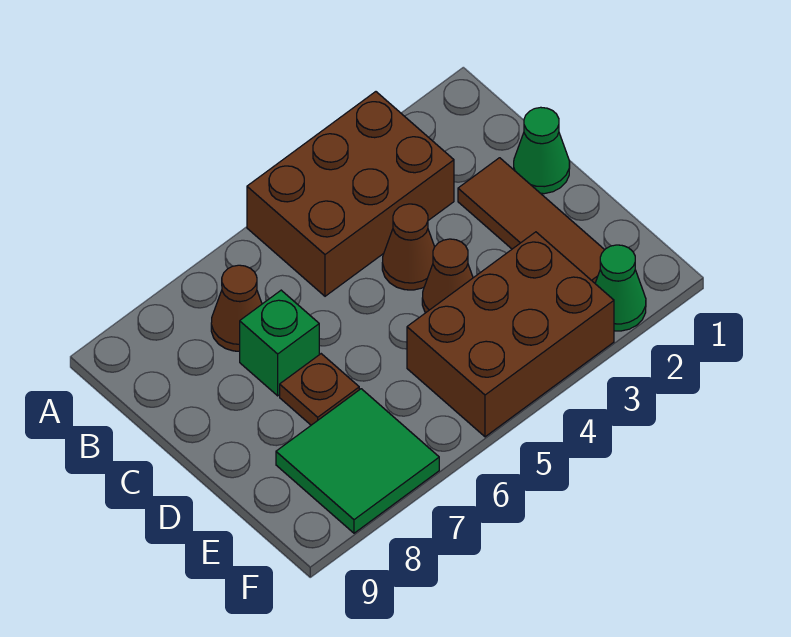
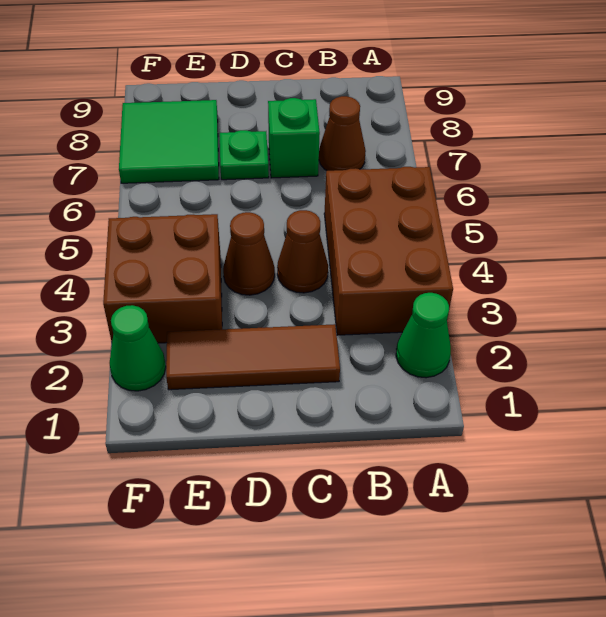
green 1x1 cone [514,107,570,194] -> green 1x1 cone moved to [396,293,451,378]
brown 1x1 plate [280,354,359,425] -> green 1x1 plate [220,130,269,180]
brown 2x3 brick [407,232,614,437] -> brown 2x2 brick [103,214,222,343]

